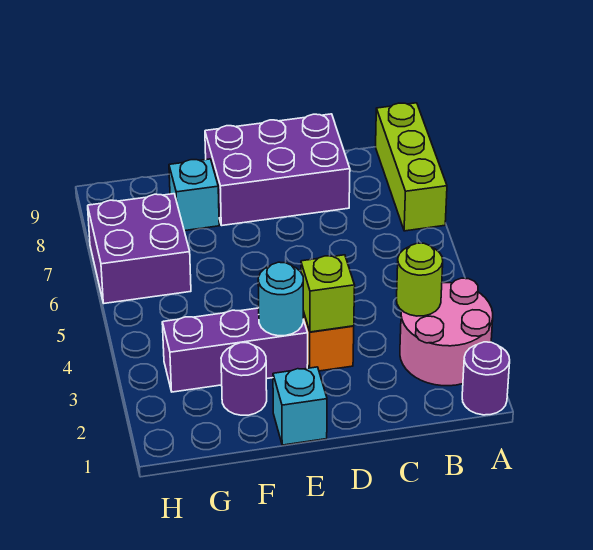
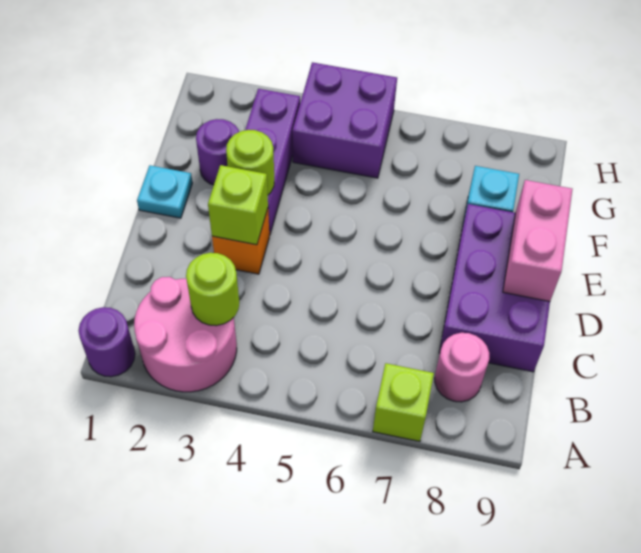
lime 1x3 brick [376,103,447,231] -> lime 1x1 brick [373,363,434,442]
none -> pink 1x1 round brick [435,333,489,402]
none -> pink 1x2 brick [503,180,572,301]
cyan 1x1 brick [273,367,327,445] -> cyan 1x1 plate [137,165,192,218]
cyan 1x1 round brick [258,262,303,336] -> lime 1x1 round brick [226,130,274,195]
purple 2x2 brick [88,194,191,303] -> purple 2x2 brick moved to [292,62,397,178]

